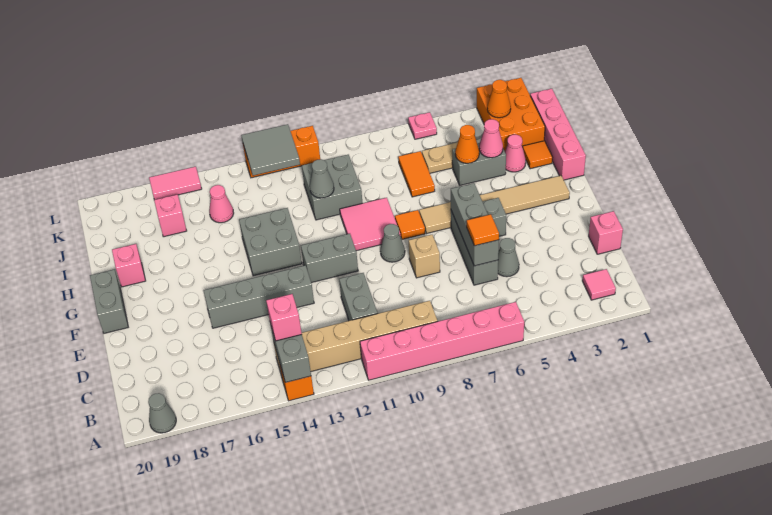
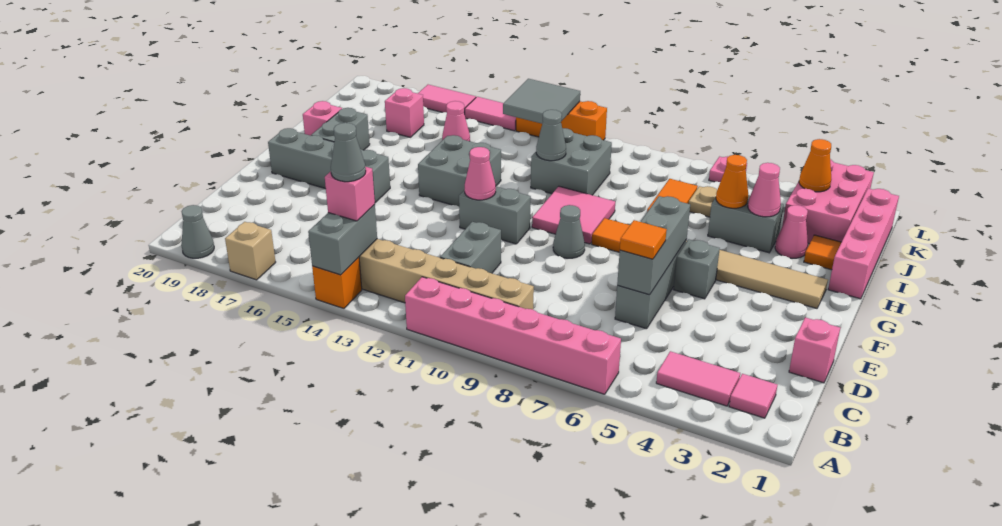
none -> pink 1x2 tile [656,351,740,406]
grey 1x1 cone [498,238,519,277] -> grey 1x1 cone moved to [331,123,366,182]
tan 1x1 brick [409,235,440,278] -> tan 1x1 brick moved to [225,222,276,280]
grey 1x4 brick [203,265,314,328] -> grey 1x4 brick moved to [268,128,390,203]
none -> pink 1x1 cone [465,147,496,200]
grey 1x2 brick [90,270,128,333] -> grey 1x2 brick moved to [311,108,370,150]
orange 2x3 brick [477,78,545,151] -> pink 2x3 brick [782,159,874,244]
none -> pink 1x2 tile [465,97,516,131]

